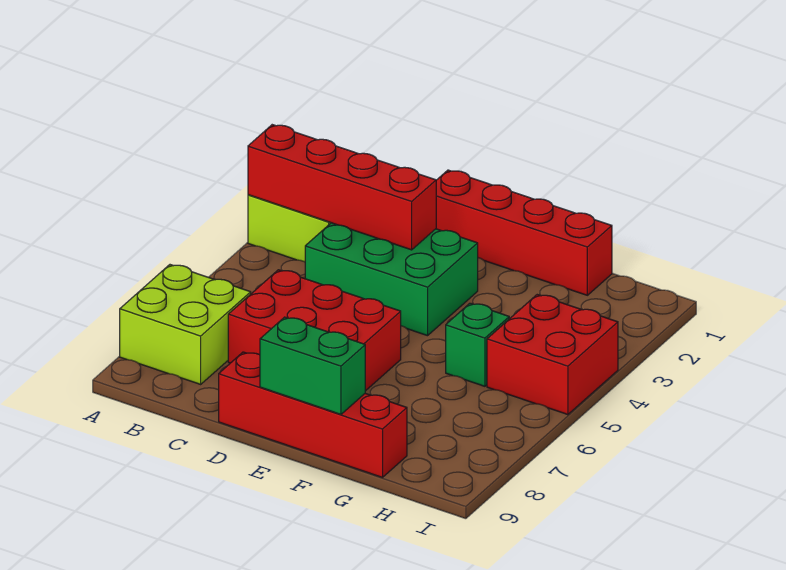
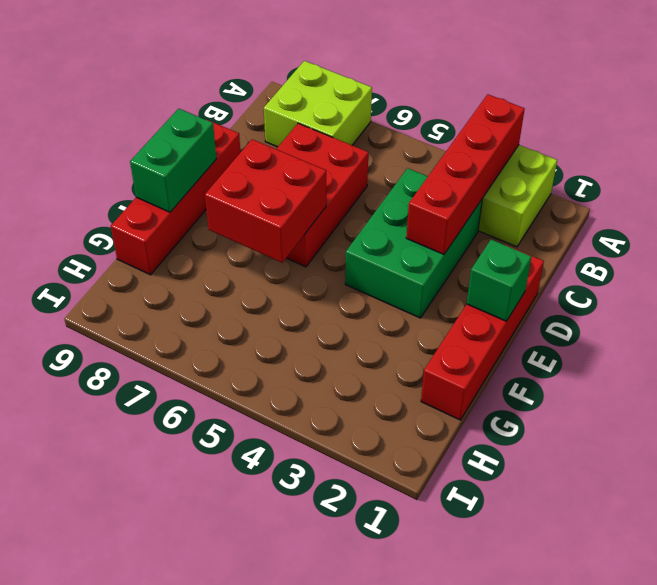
green 1x1 brick [446,303,509,386] -> green 1x1 brick moved to [467,239,532,321]
red 2x2 brick [487,295,618,415] -> red 2x2 brick moved to [205,139,326,263]

